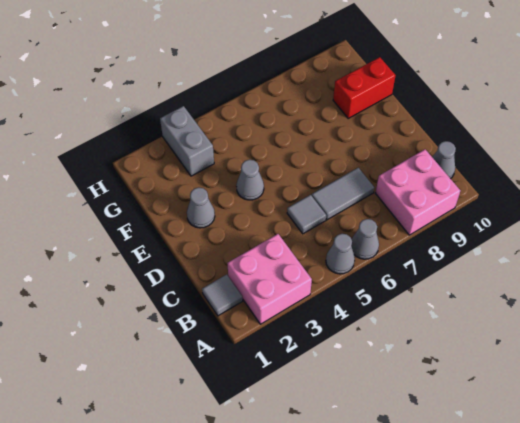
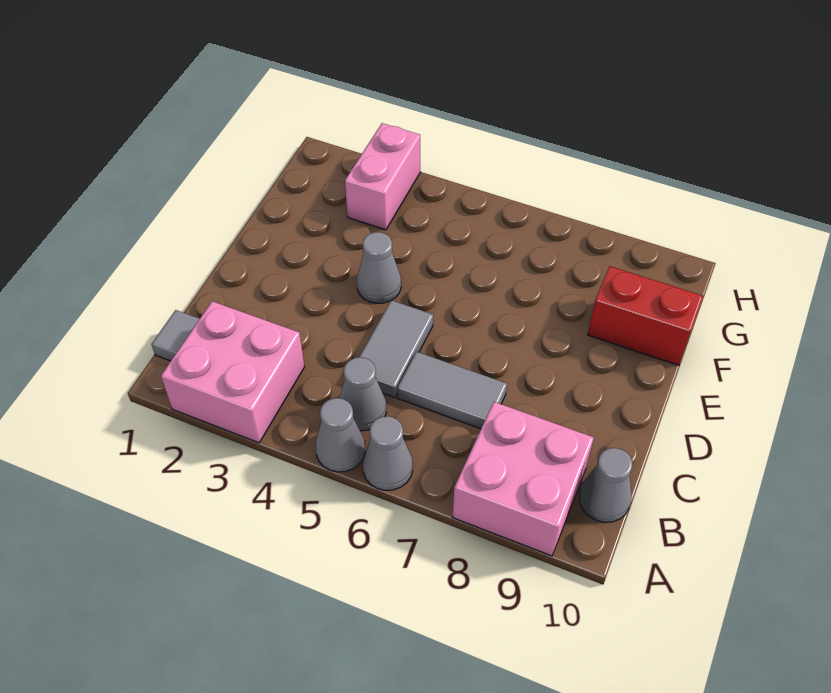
grey 1x1 tile [287,195,326,234] -> grey 1x2 tile [359,300,433,397]
grey 1x1 cone [187,187,215,228] -> grey 1x1 cone moved to [340,357,386,431]
grey 1x2 brick [160,106,214,176] -> pink 1x2 brick [345,123,420,230]

